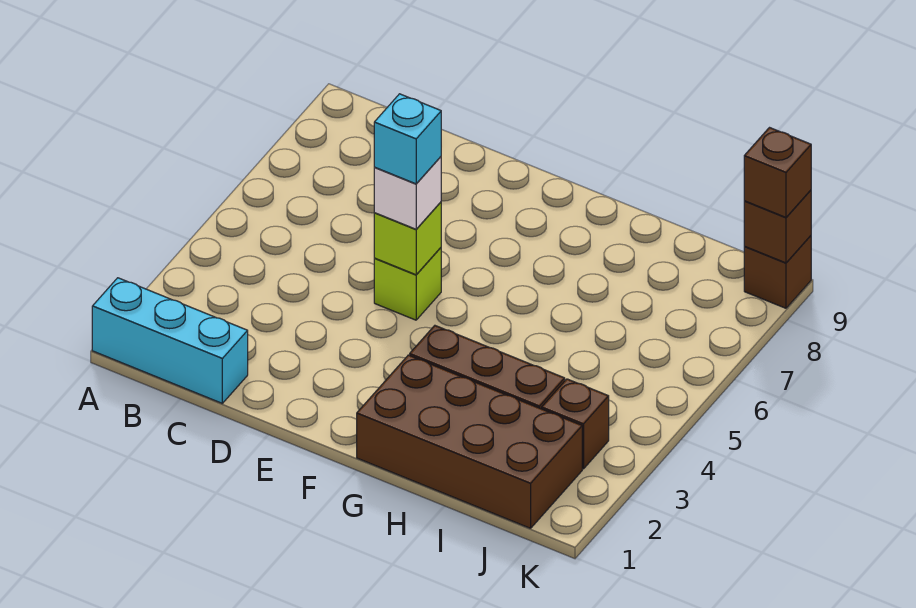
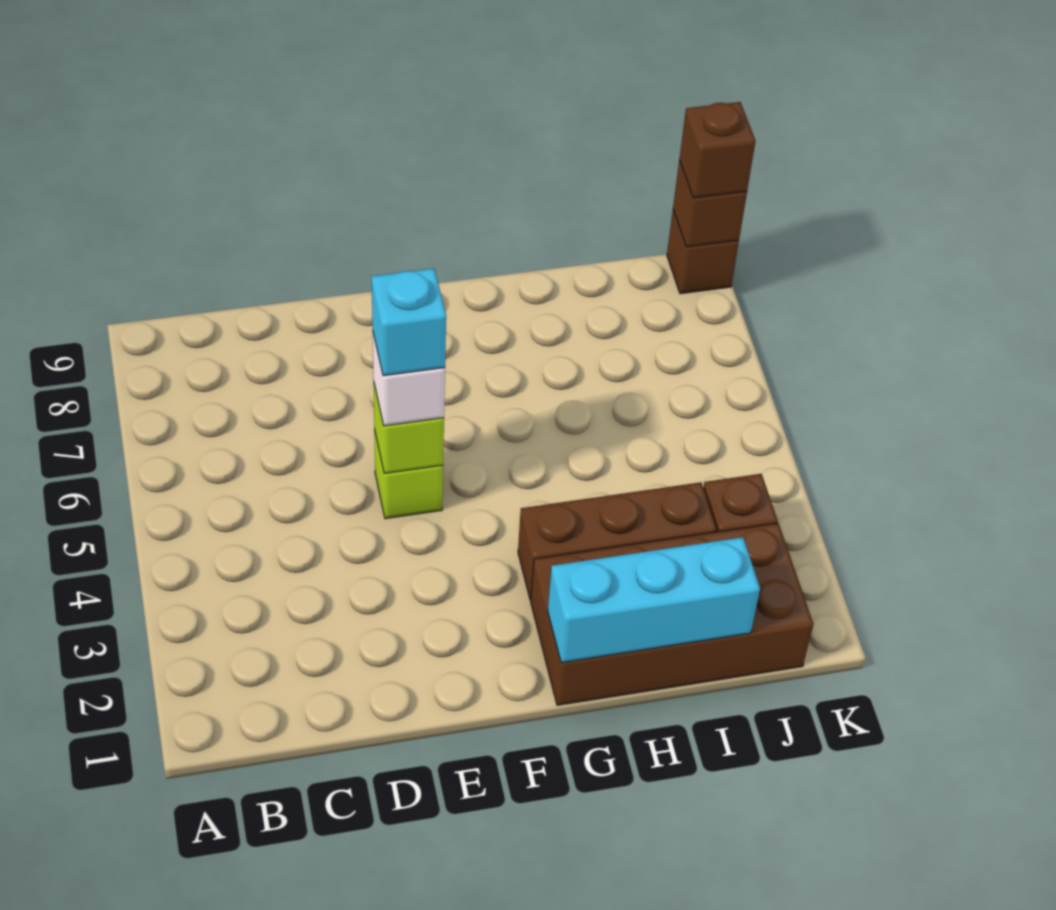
cyan 1x3 brick [92,278,248,403] -> cyan 1x3 brick moved to [548,537,760,663]

